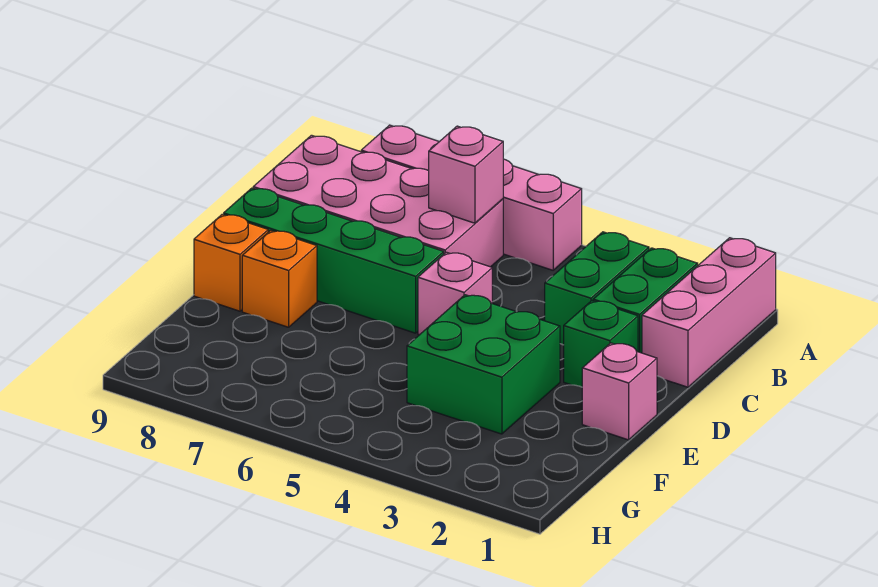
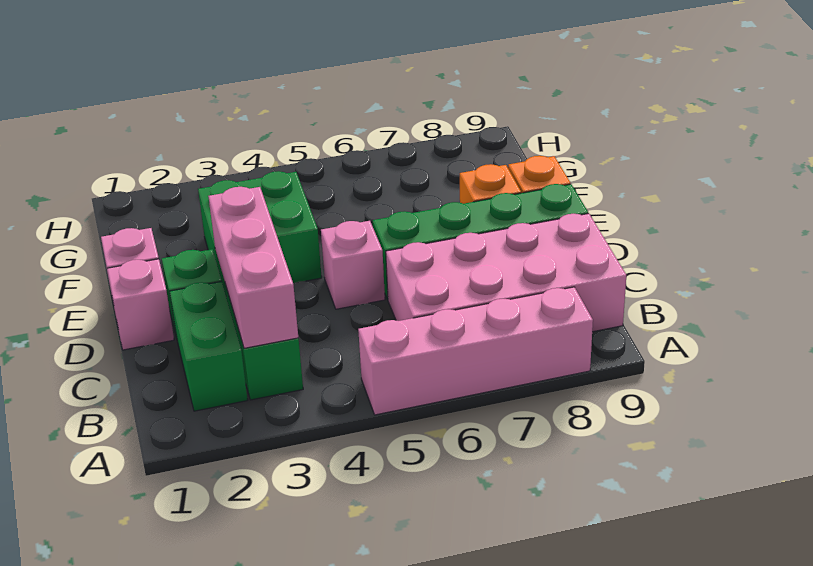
pink 1x3 brick [642,238,776,387] -> pink 1x3 brick moved to [208,187,298,348]
pink 1x1 brick [429,126,503,223] -> pink 1x1 brick moved to [107,259,174,350]

